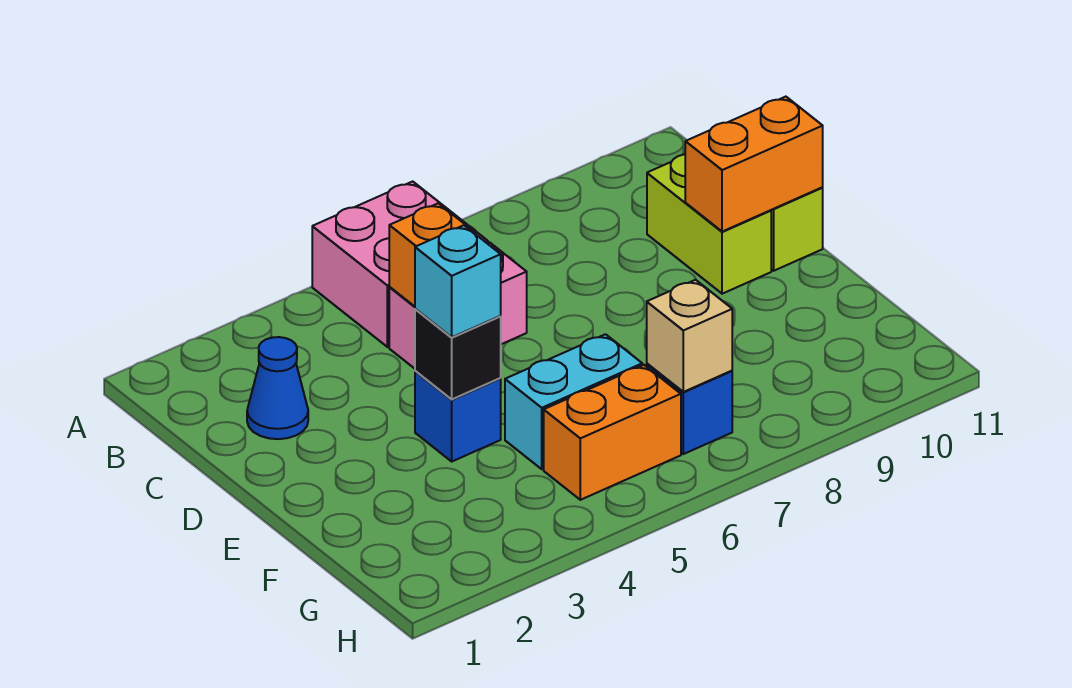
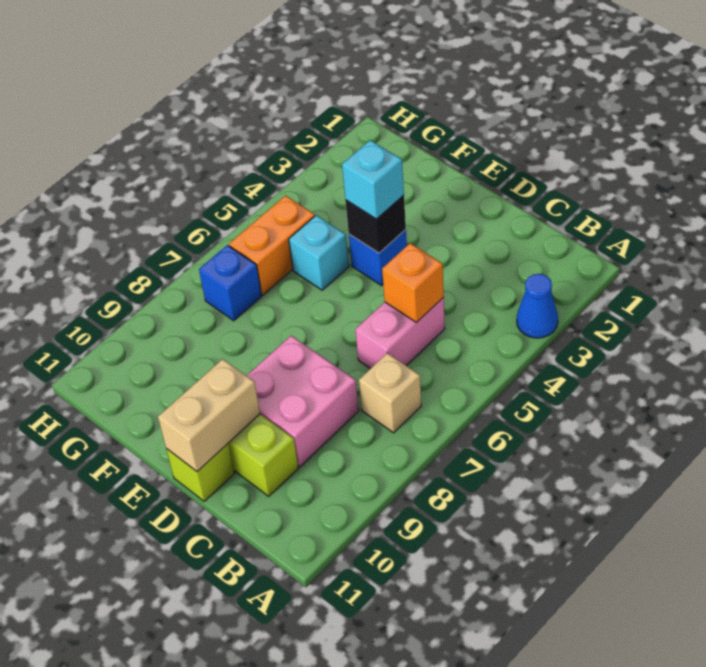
pink 2x2 brick [312,181,488,347] -> pink 2x2 brick moved to [247,336,359,467]
blue 1x1 cone [247,337,308,439] -> blue 1x1 cone moved to [517,274,558,338]
orange 1x2 brick [685,97,823,232] -> tan 1x2 brick [158,359,260,471]
cyan 1x2 brick [505,334,642,469] -> cyan 1x1 brick [289,215,349,290]
tan 1x1 brick [647,280,732,392] -> tan 1x1 brick moved to [359,353,421,433]

